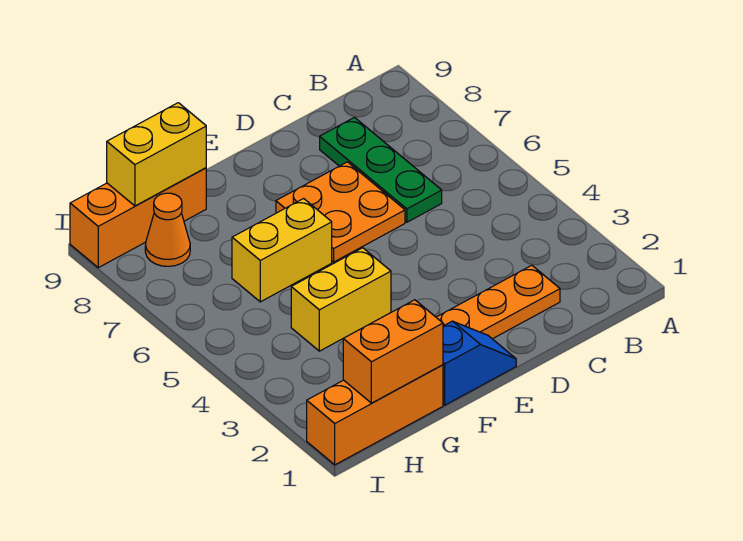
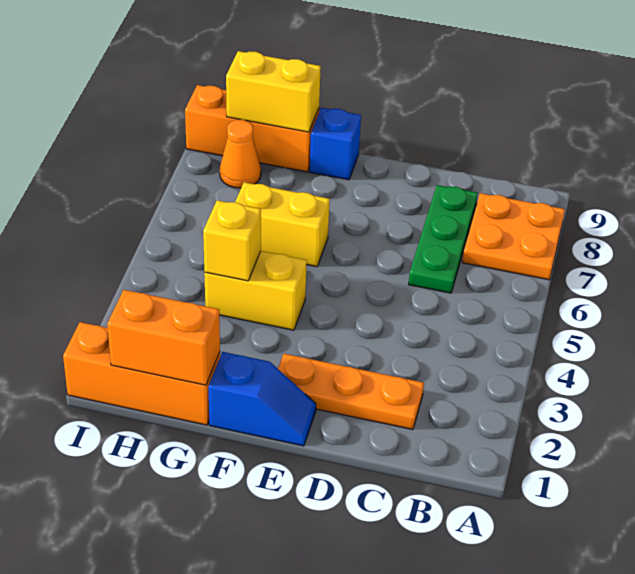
orange 2x2 plate [276,162,405,262] -> orange 2x2 plate moved to [462,193,565,280]
none -> blue 1x1 brick [310,108,361,180]
none -> yellow 1x1 brick [203,200,261,281]

